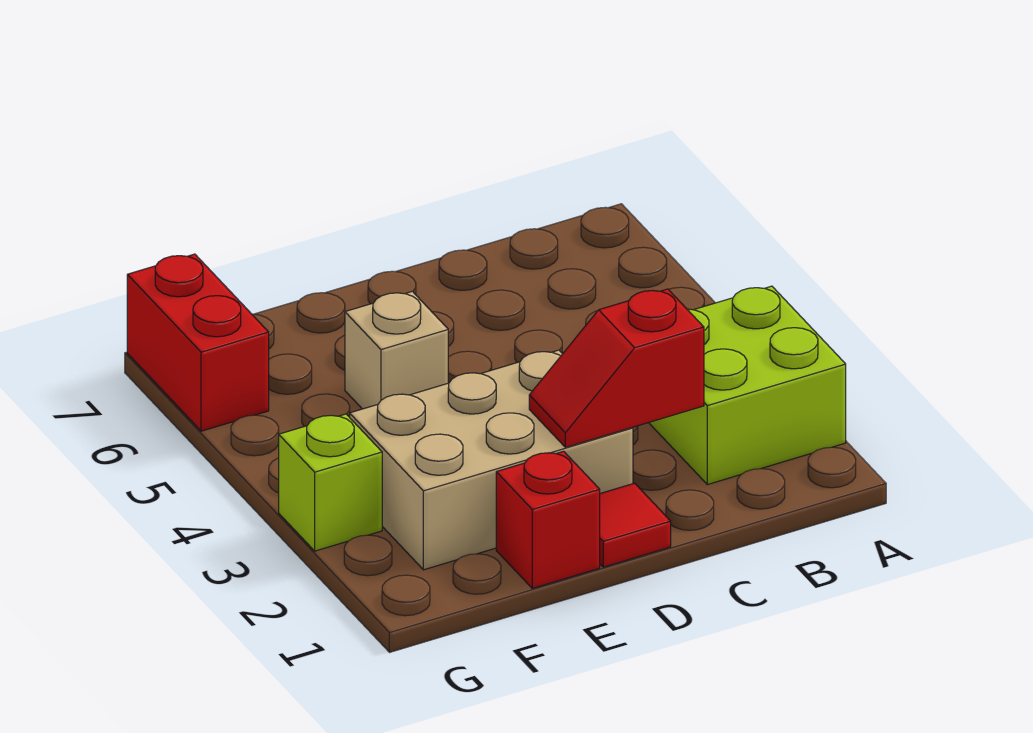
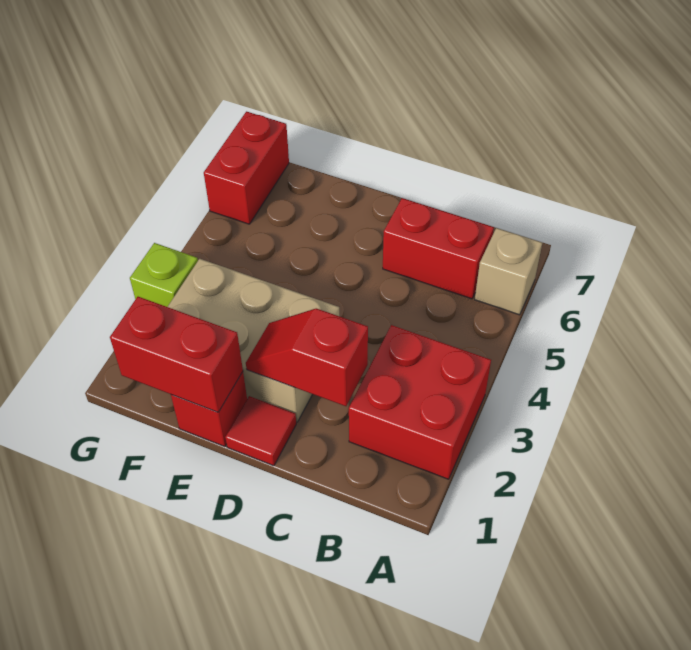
lime 2x2 brick [649,286,846,485] -> red 2x2 brick [349,325,491,479]
none -> red 1x2 brick [383,198,494,299]
none -> red 1x2 brick [110,297,243,412]
tan 1x1 brick [345,291,448,409] -> tan 1x1 brick moved to [475,228,542,315]

